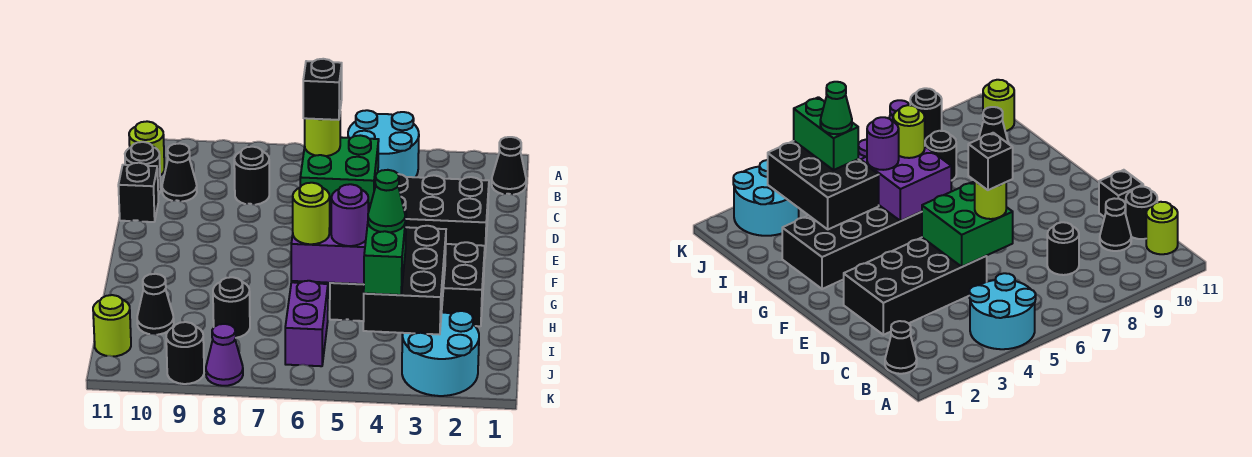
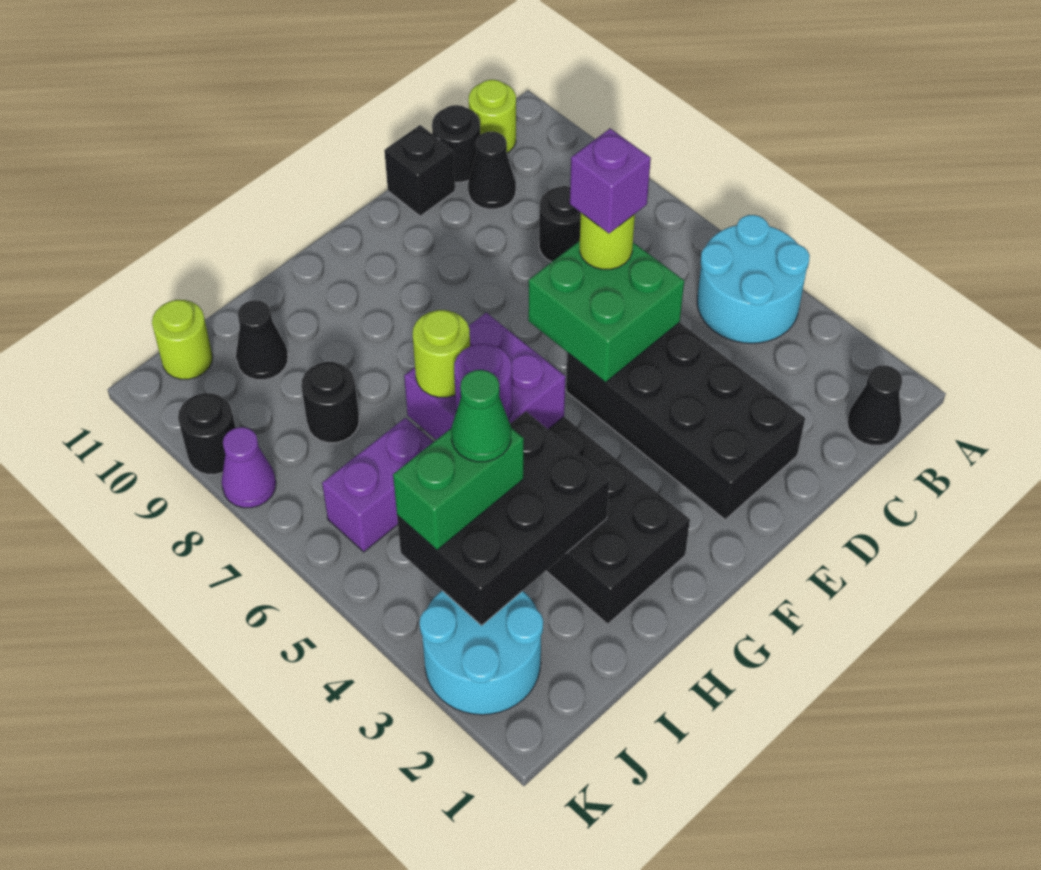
black 1x1 brick [303,59,342,120] -> purple 1x1 brick [570,129,651,233]

